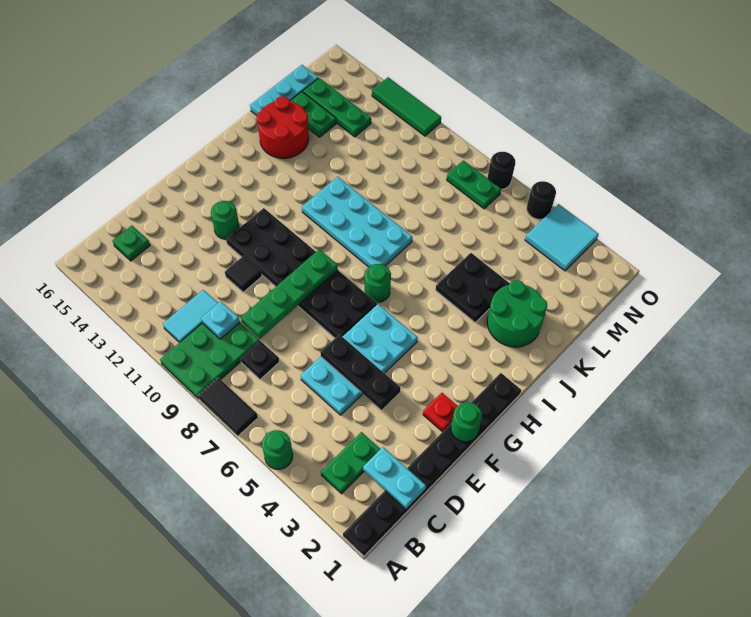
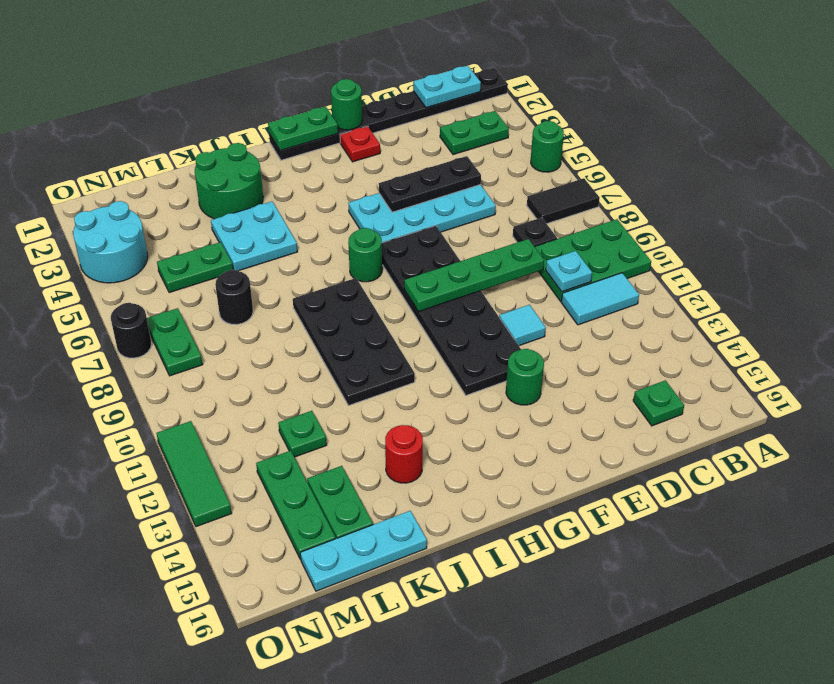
black 1x2 tile [198,378,258,436] -> black 1x2 tile turned to [527,178,600,224]
cyan 1x2 plate [363,447,426,509] -> cyan 1x2 plate turned to [413,66,481,108]
black 1x3 plate [320,335,401,410] -> black 1x3 plate turned to [379,156,481,212]
black 1x1 tile [225,256,262,292] -> cyan 1x1 tile [499,305,546,346]
none -> green 1x2 plate [268,106,338,151]
cyan 2x4 plate [302,177,412,267] -> black 2x4 plate [293,278,415,406]
black 2x2 plate [436,253,510,322] -> cyan 2x2 plate [211,202,297,271]
red 2x2 round brick [256,96,309,158] -> red 1x1 round brick [385,425,423,483]
none -> green 1x2 plate [157,242,233,293]
none -> green 1x1 plate [278,411,327,457]
cyan 2x2 tile [525,204,599,271] -> cyan 2x2 round brick [73,201,148,283]
black 1x1 round brick [527,181,556,219] -> black 1x1 round brick moved to [215,270,253,325]

